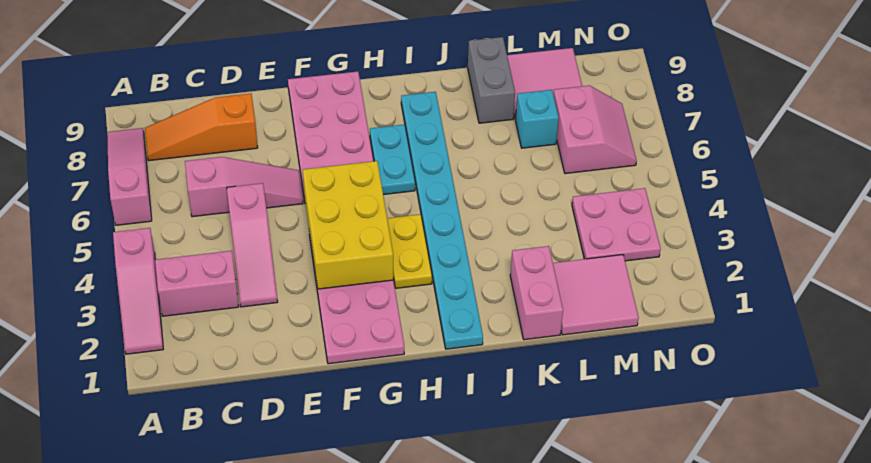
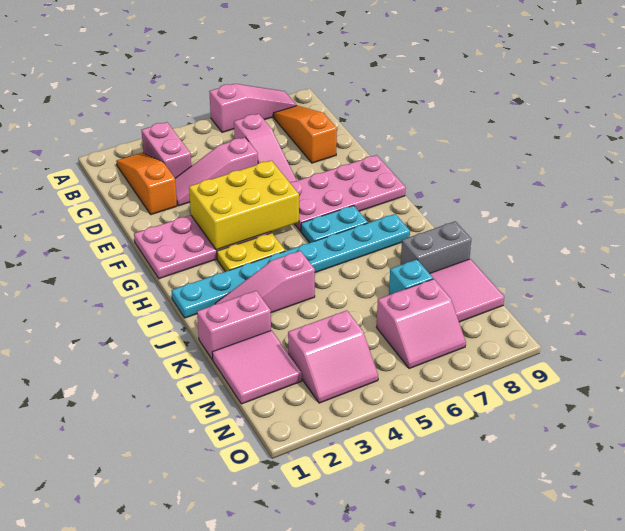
pink 1x3 slope [113,228,163,354] -> pink 1x3 slope moved to [215,251,315,313]
none -> orange 1x3 slope [116,153,177,215]
pink 2x2 plate [572,188,661,261] -> pink 2x2 slope [288,310,378,403]

